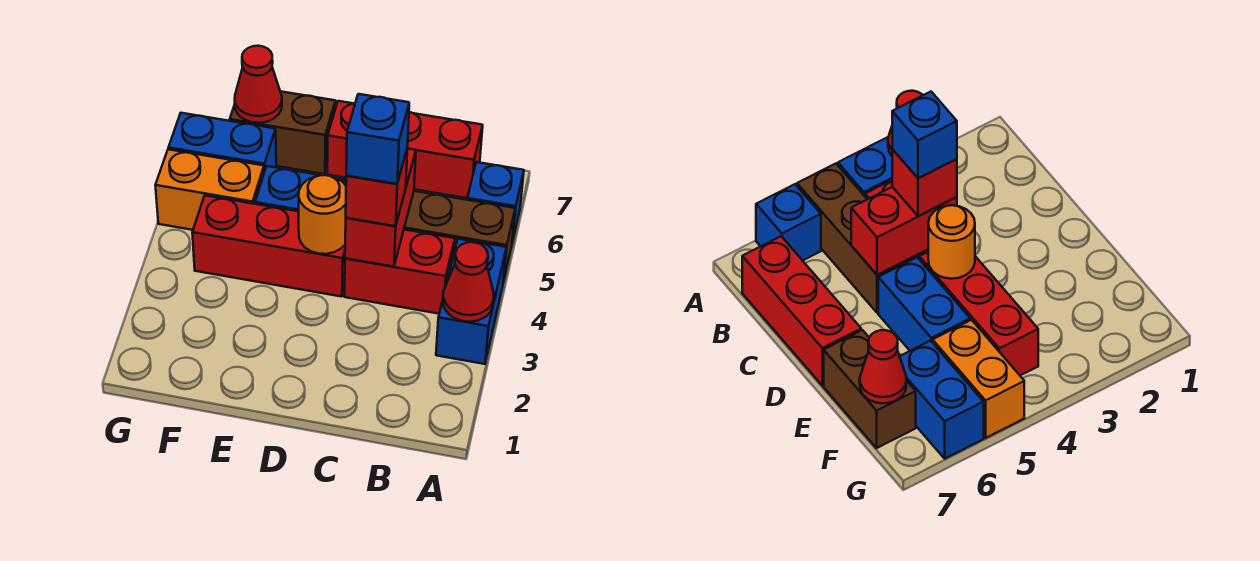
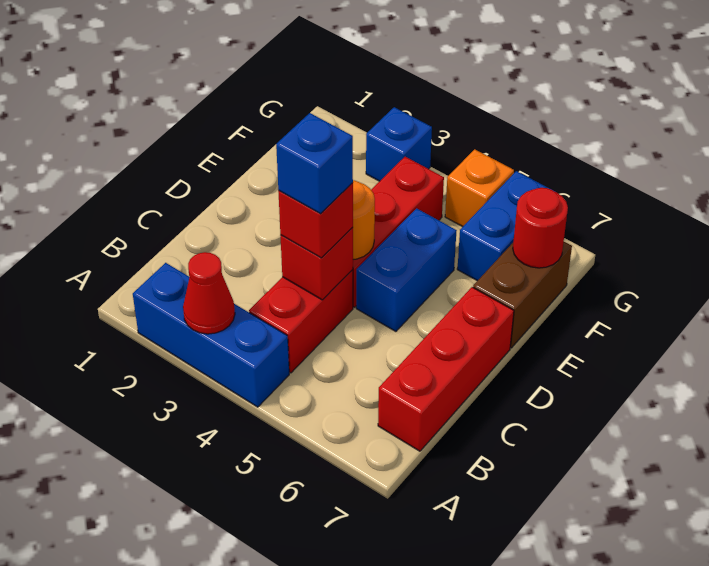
blue 1x2 brick [436,239,507,364] -> blue 1x3 brick [133,263,289,407]
brown 1x3 brick [404,191,515,282] -> none
blue 1x1 brick [467,162,524,242] -> blue 1x1 brick moved to [366,107,432,181]
red 1x2 brick [345,149,416,267] -> red 1x1 brick [280,227,353,300]
orange 1x2 brick [155,149,264,230] -> orange 1x1 brick [445,149,514,227]
red 1x1 cone [235,46,282,123] -> red 1x1 round brick [513,188,568,268]

